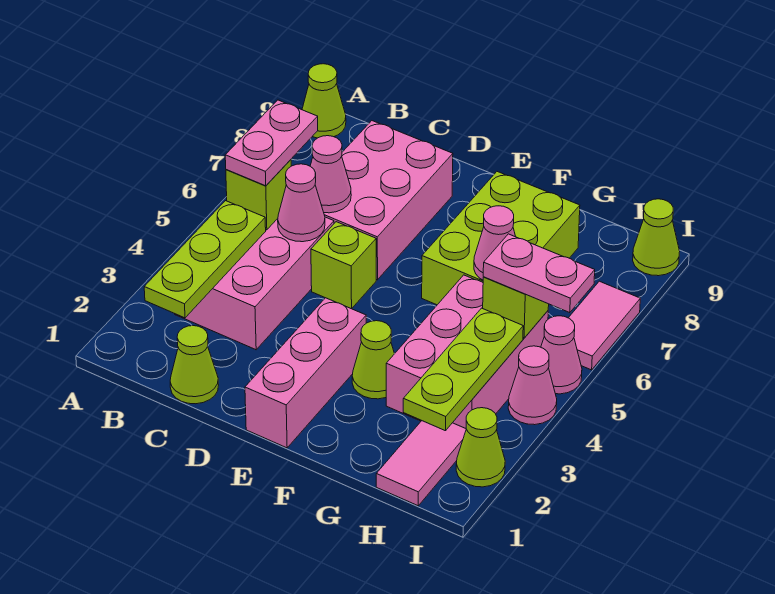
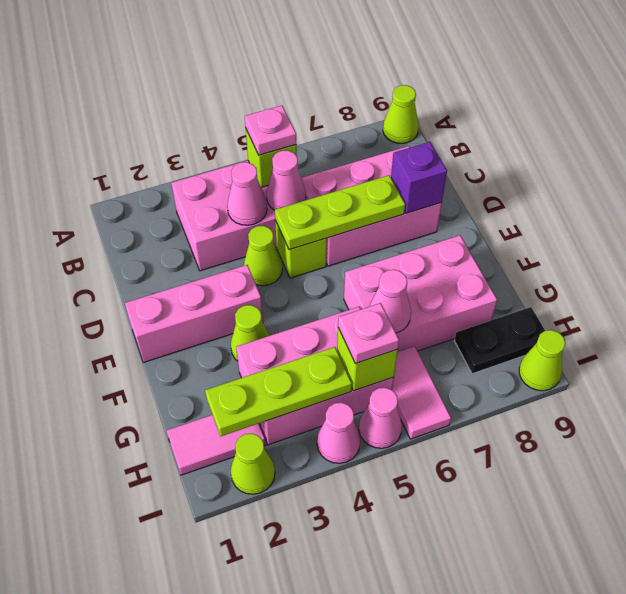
lime 1x3 plate [144,201,266,318] -> lime 1x3 plate moved to [275,175,405,250]
pink 1x2 plate [225,100,318,186] -> pink 1x1 plate [245,106,296,155]
lime 1x1 cone [170,326,219,404] -> lime 1x1 cone moved to [244,226,283,286]
pink 1x1 cone [310,136,351,213] -> pink 1x1 cone moved to [227,162,267,225]
none -> purple 1x1 brick [391,142,447,213]
lime 2x3 brick [422,172,580,305] -> pink 2x3 brick [344,235,497,352]
pink 1x2 plate [483,234,595,313] -> pink 1x1 plate [338,303,399,364]
none -> black 1x2 plate [454,307,545,374]
pink 1x2 tile [569,281,640,370] -> pink 1x2 tile turned to [392,346,451,439]

